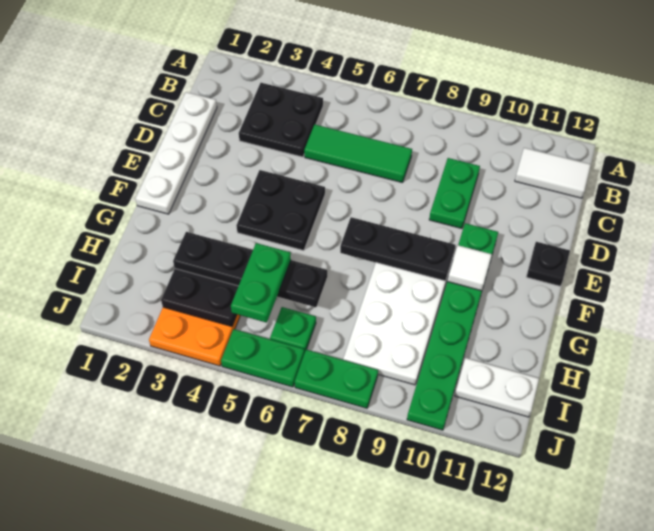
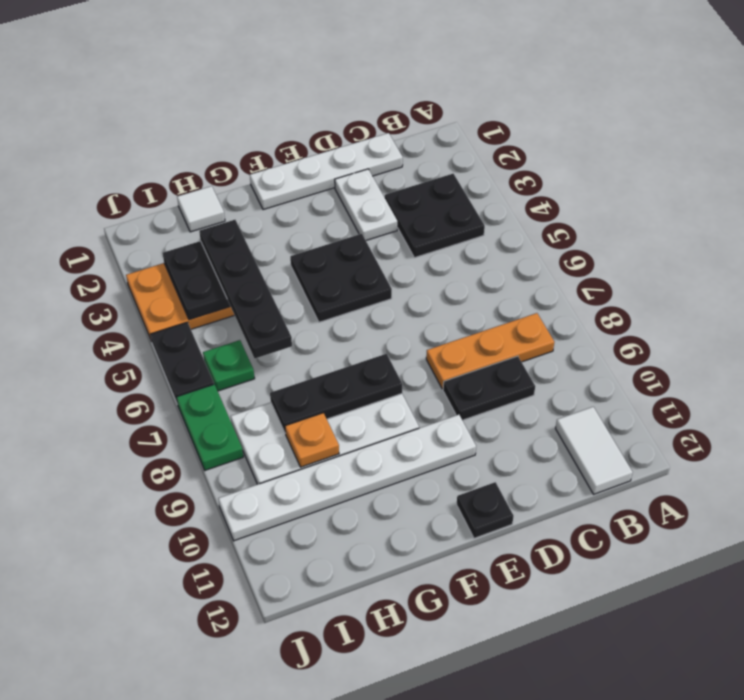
none -> orange 1x3 plate [426,313,554,389]
green 1x3 tile [304,124,412,183] -> none
green 1x2 plate [429,158,480,229] -> black 1x2 plate [443,356,535,420]
green 1x6 plate [407,223,498,430] -> white 1x6 plate [218,415,476,541]
black 1x3 plate [340,217,455,281] -> black 1x3 plate turned to [270,354,402,433]
white 1x1 tile [447,245,492,291] -> white 1x1 tile moved to [177,186,225,232]
green 1x2 plate [231,243,291,323] -> none
none -> orange 1x1 plate [285,413,339,467]
white 1x2 plate [455,358,539,417] -> white 1x2 plate moved to [335,169,397,240]
green 1x2 plate [221,329,304,387] -> black 1x2 plate [150,322,214,403]

